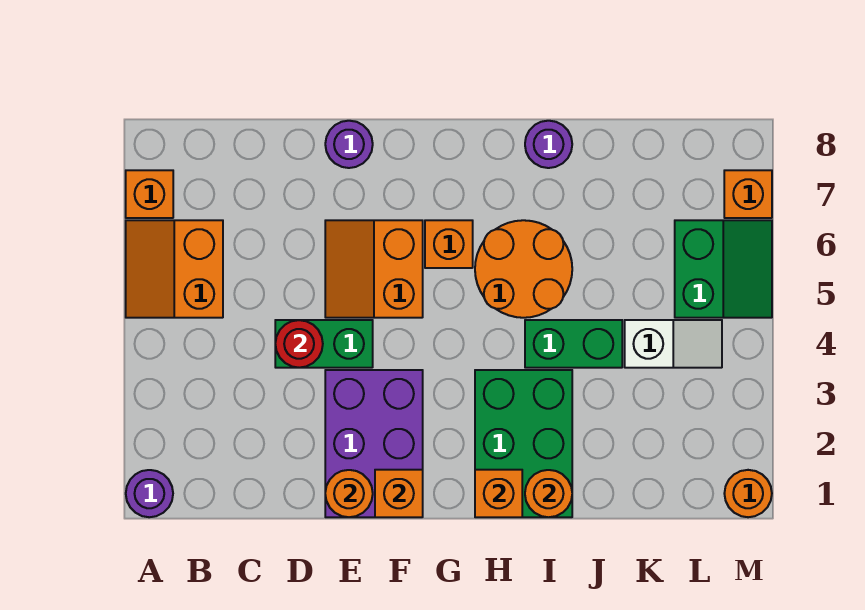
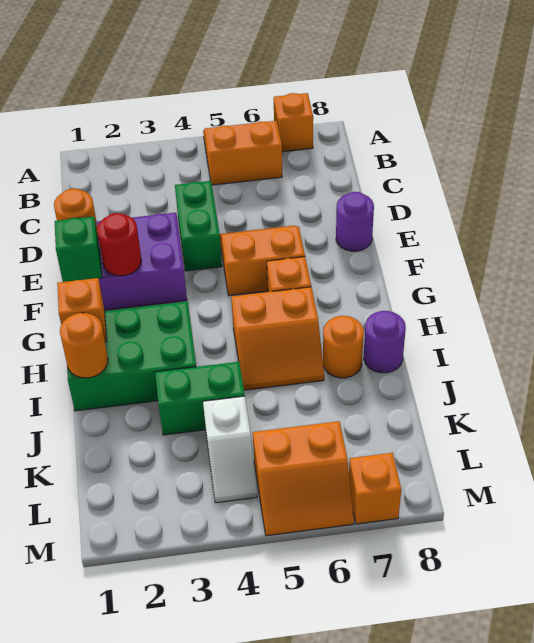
purple 1x1 round brick [126,470,173,517] -> none
red 1x1 round brick [275,320,323,368] -> red 1x1 round brick moved to [97,213,141,276]
orange 1x1 brick [375,470,423,517] -> green 1x1 brick [55,217,102,282]
orange 2x2 round brick [475,220,572,318] -> orange 2x2 slope [231,287,324,390]
green 1x2 brick [525,320,622,368] -> green 1x2 brick turned to [155,362,245,435]
green 2x2 slope [675,220,772,318] -> orange 2x2 slope [253,421,354,536]
orange 1x1 round brick [724,470,772,517] -> orange 1x1 round brick moved to [323,316,364,378]

